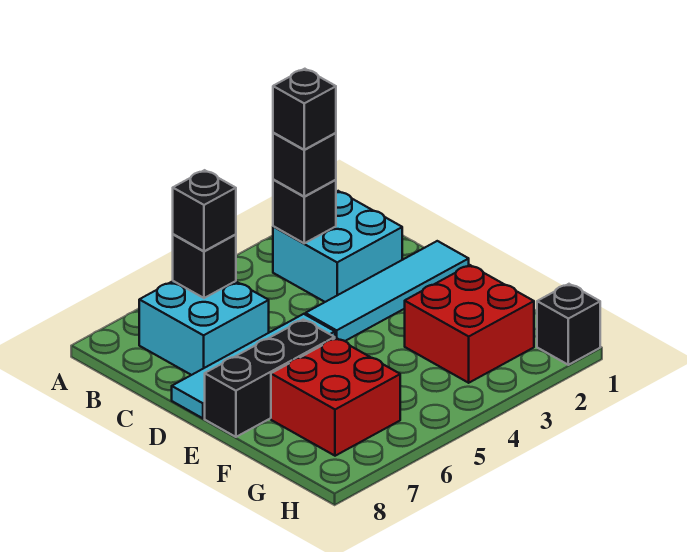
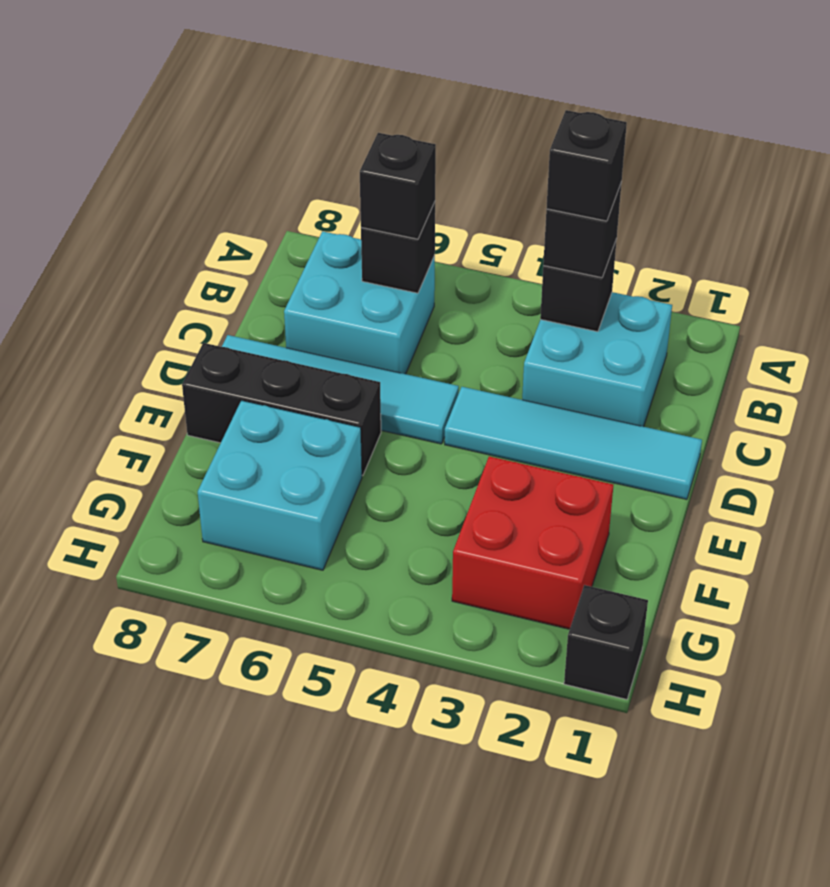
red 2x2 brick [271,338,400,456] -> cyan 2x2 brick [198,400,362,570]

